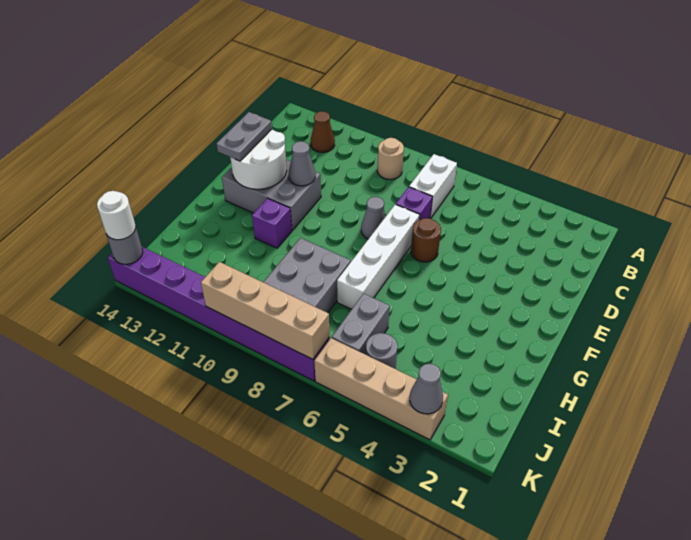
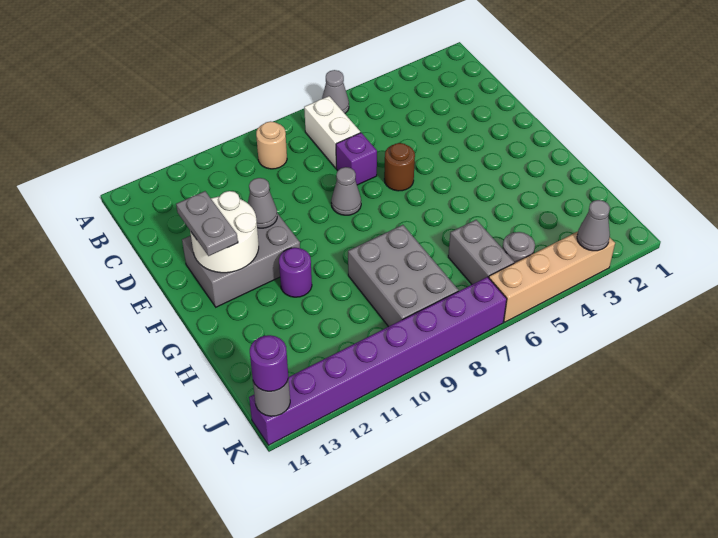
none -> grey 1x1 cone [322,70,349,113]
brown 1x1 cone [310,111,335,152] -> none
white 1x4 brick [337,204,419,309] -> none
purple 1x1 brick [252,198,292,248] -> purple 1x1 round brick [279,248,312,297]
tan 1x4 brick [201,262,330,359] -> none
white 1x1 round brick [97,191,136,240] -> purple 1x1 round brick [250,335,288,391]

